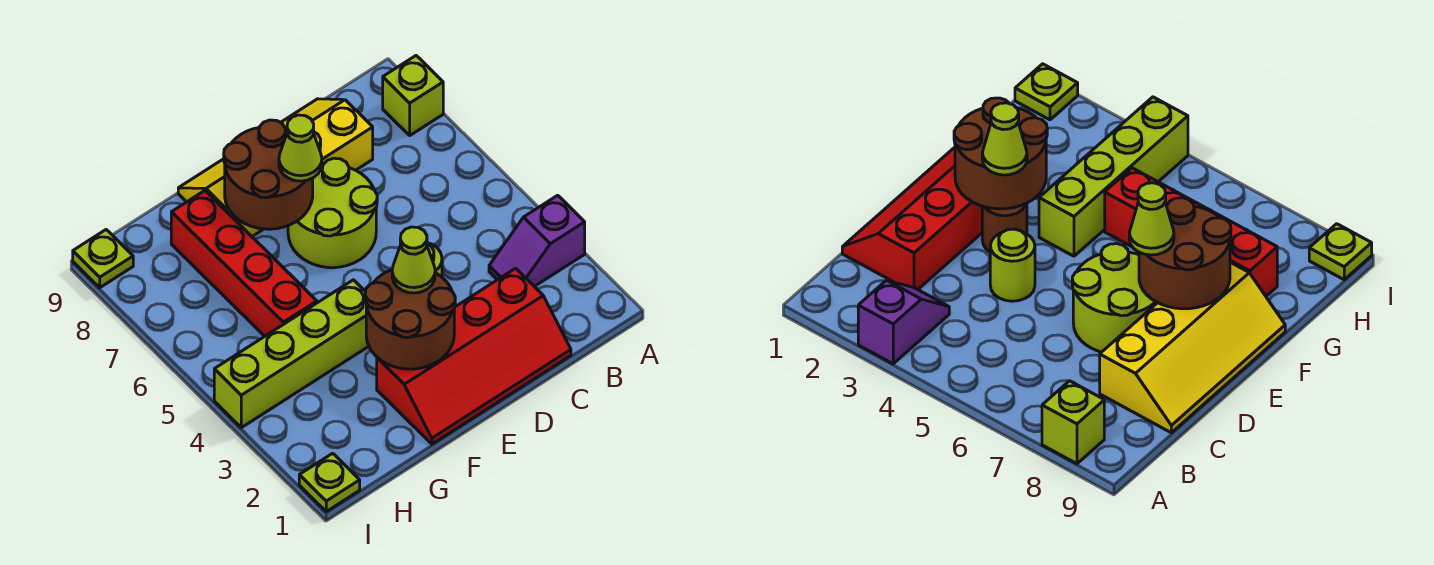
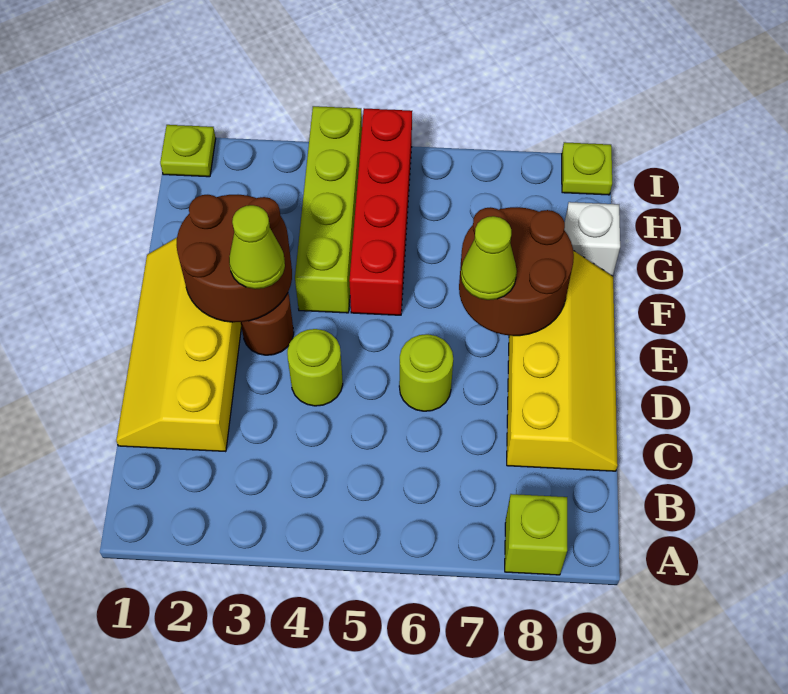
purple 1x2 slope [489,195,585,287] -> none
red 2x4 slope [377,268,571,444] -> yellow 2x4 slope [116,238,241,452]
lime 2x2 round brick [288,158,377,268] -> lime 1x1 round brick [399,334,453,411]
red 1x4 brick [171,191,317,336] -> red 1x4 brick turned to [349,108,412,315]
none -> white 1x1 brick [564,202,620,276]

